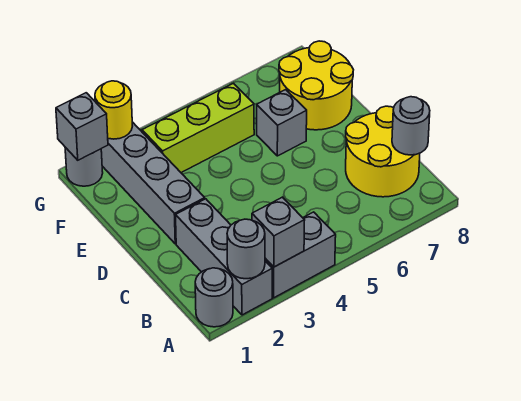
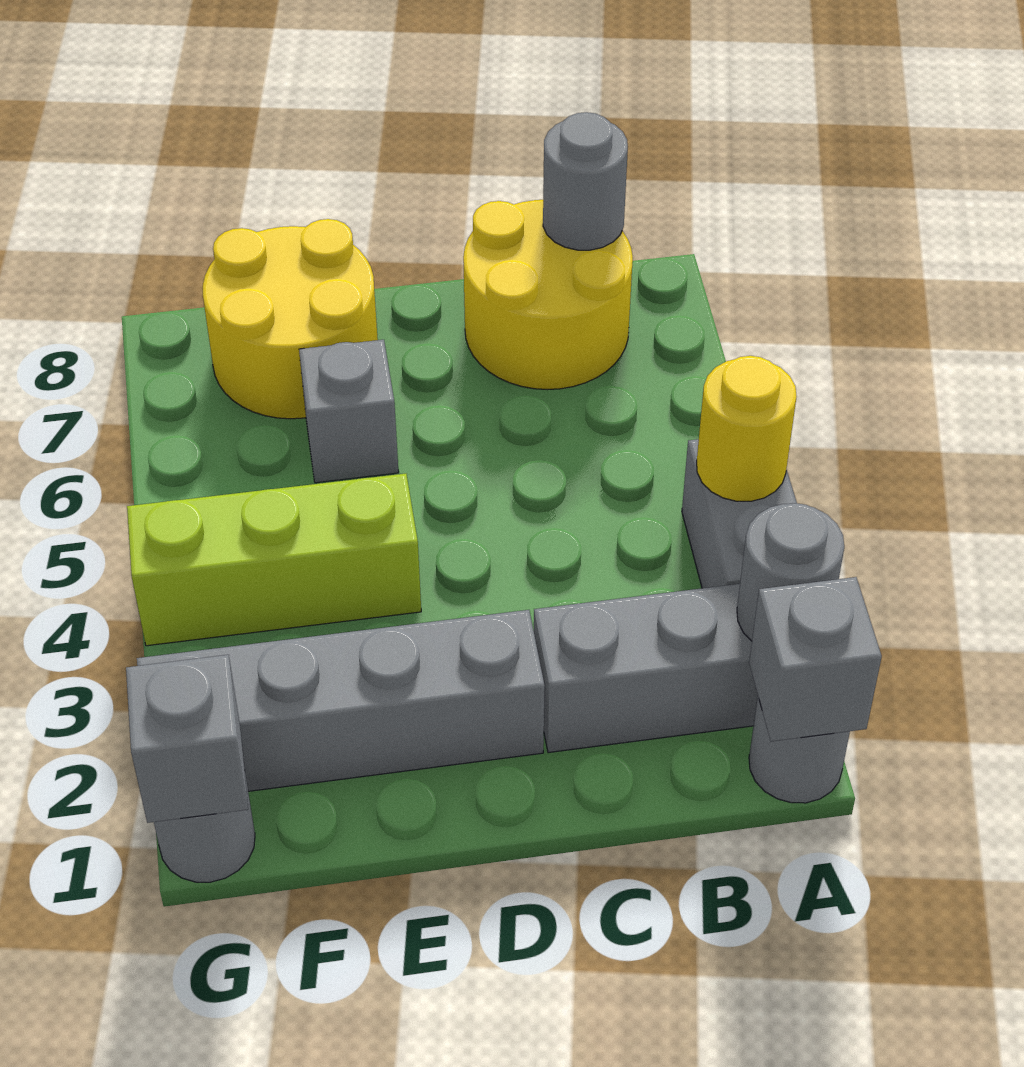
grey 1x1 brick [252,197,305,267] -> grey 1x1 brick moved to [749,577,882,741]
lime 1x3 brick [142,83,254,173] -> lime 1x3 brick turned to [127,474,421,646]
yellow 1x1 round brick [95,81,132,139] -> yellow 1x1 round brick moved to [697,356,797,501]

